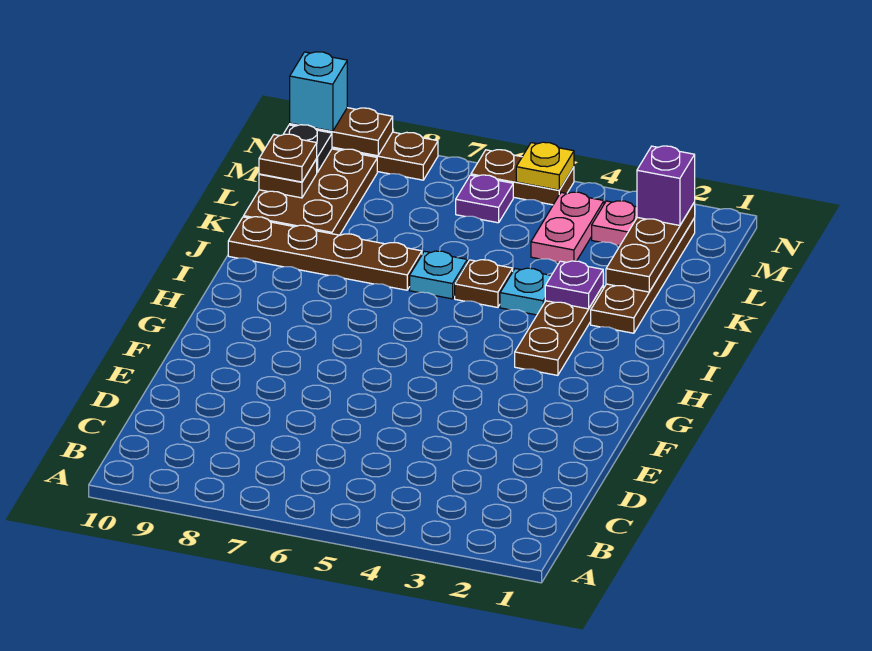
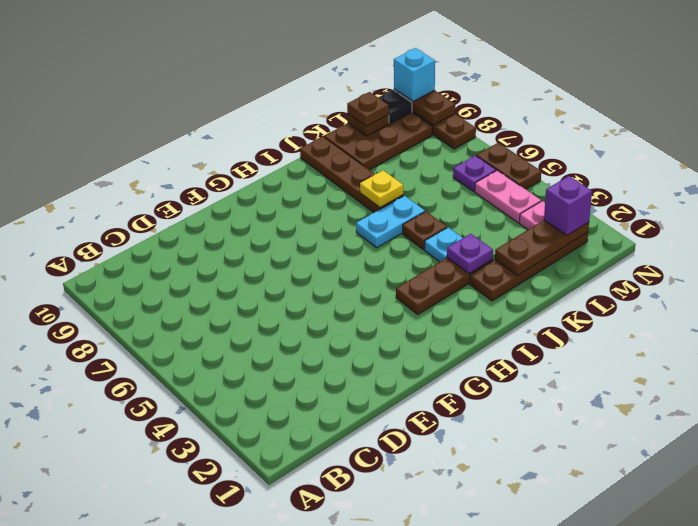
cyan 1x1 plate [410,251,467,299] -> cyan 1x2 plate [356,196,425,248]
pink 1x2 plate [531,192,604,262] -> pink 1x2 plate turned to [475,170,541,223]
yellow 1x1 plate [516,142,574,190] -> yellow 1x1 plate moved to [360,170,403,208]

